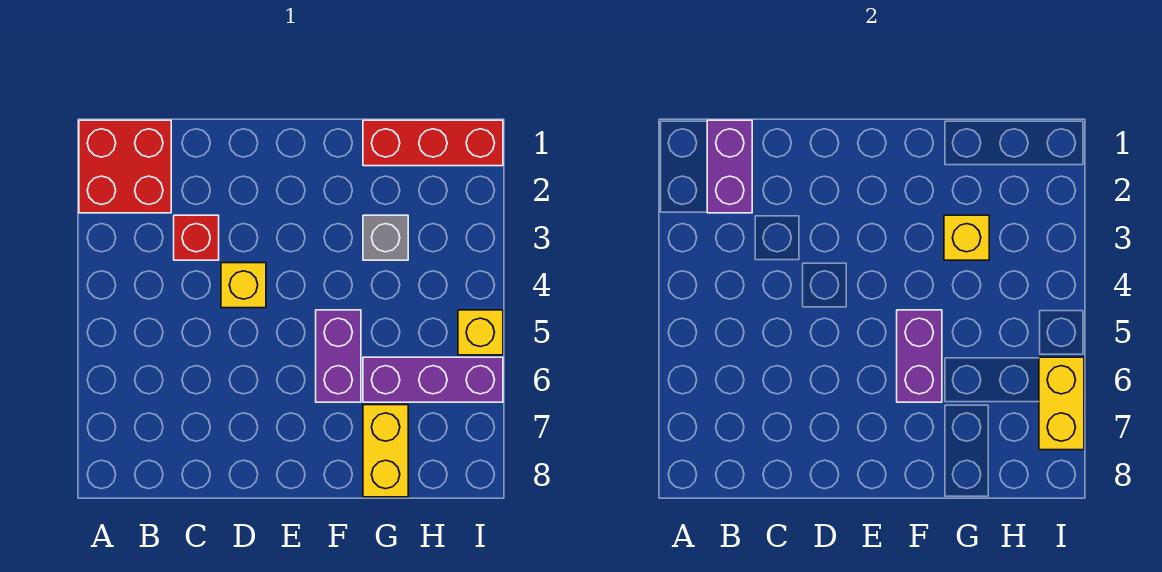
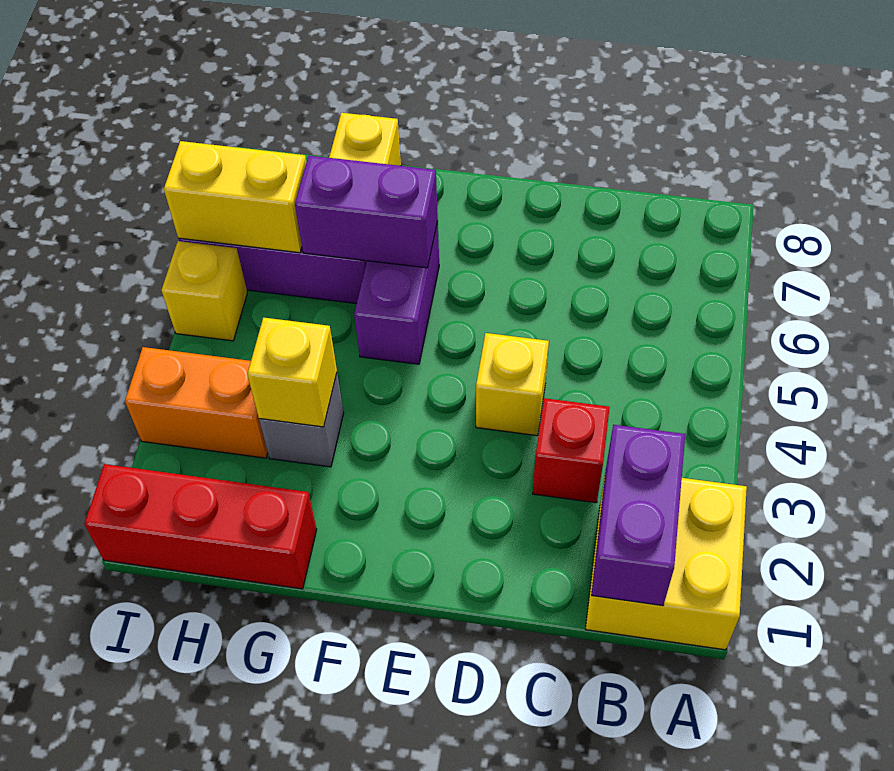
red 2x2 brick [79,120,171,213] -> yellow 2x2 brick [586,471,747,650]
purple 1x2 brick [897,310,942,402] -> purple 1x2 brick turned to [295,156,438,268]
none -> orange 1x2 brick [125,347,268,458]
yellow 1x2 brick [1039,357,1084,450] -> yellow 1x2 brick turned to [164,141,306,253]

